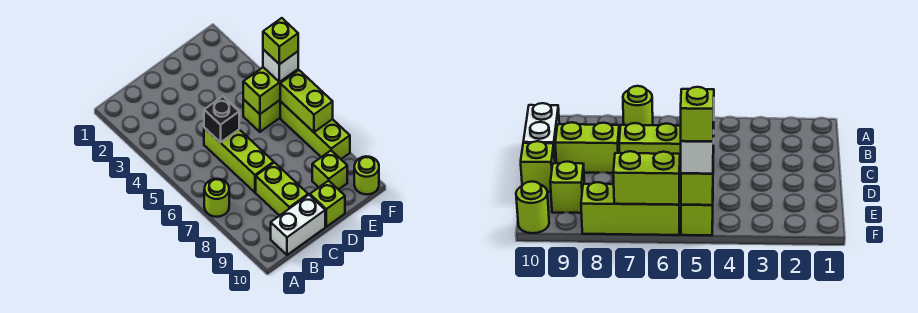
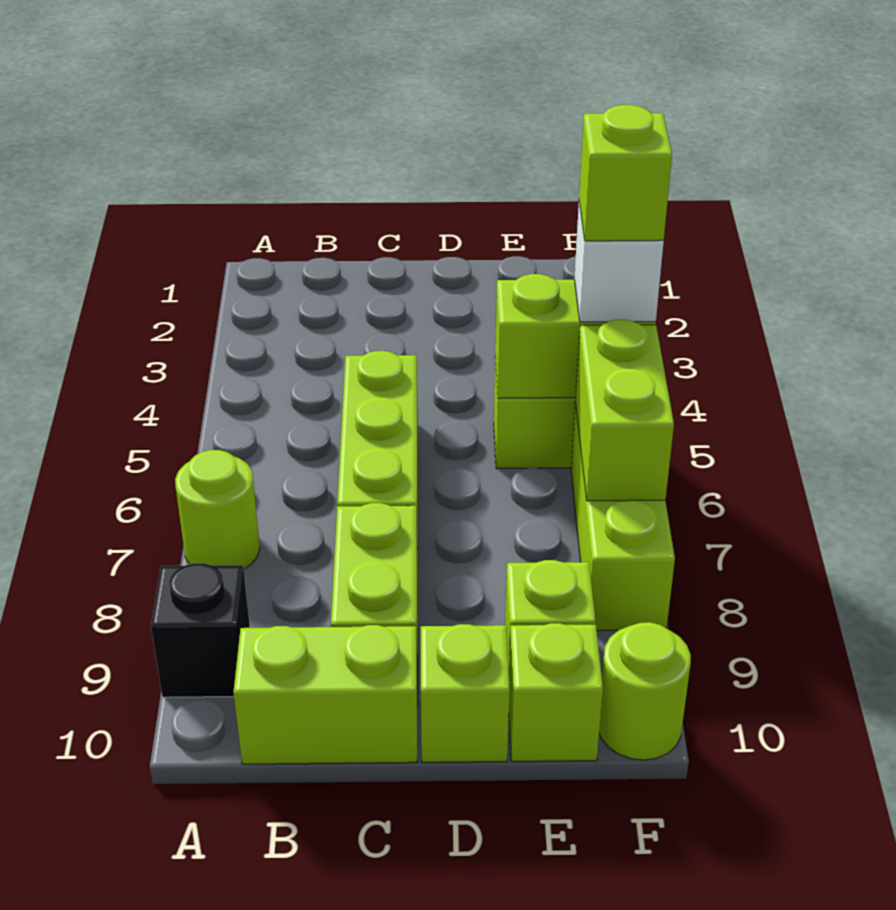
white 1x2 brick [271,195,325,255] -> lime 1x2 brick [233,625,418,764]
black 1x1 brick [204,96,239,143] -> black 1x1 brick moved to [151,563,250,697]
none -> lime 1x1 brick [509,623,603,761]

